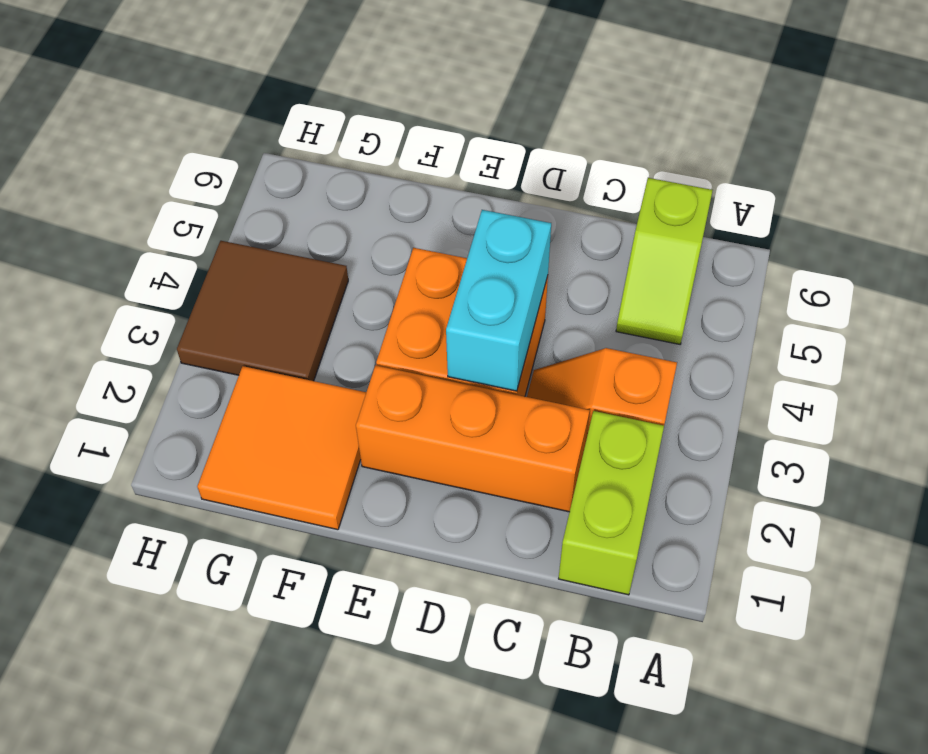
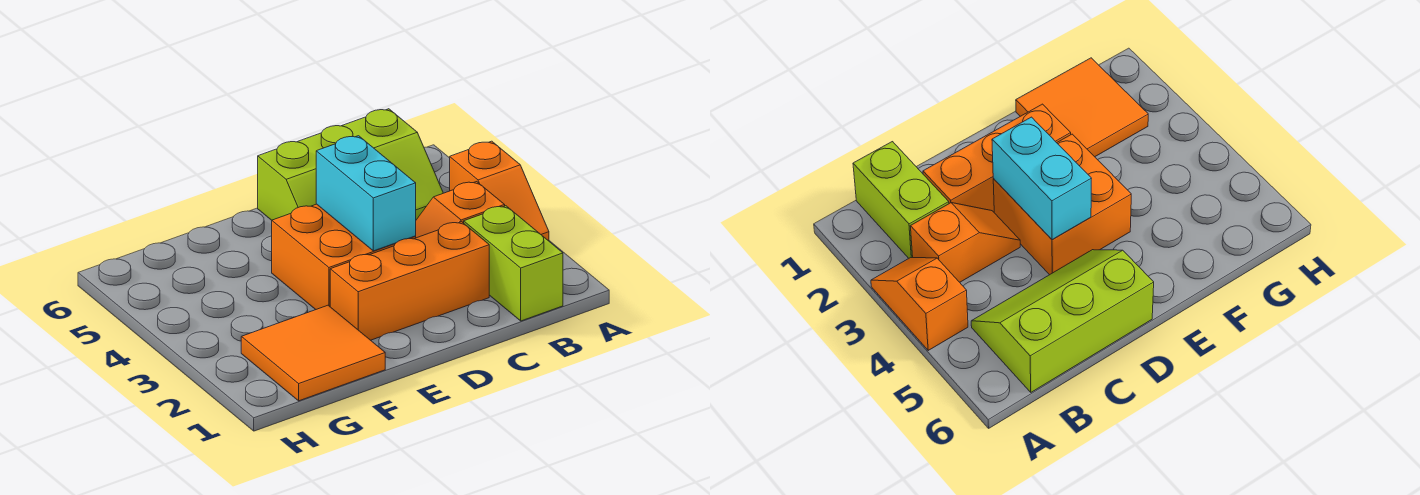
none -> orange 1x2 slope [450,141,549,241]
lime 1x2 slope [616,178,713,344] -> lime 2x3 slope [258,109,443,220]
brown 2x2 tile [177,241,348,381] -> none

